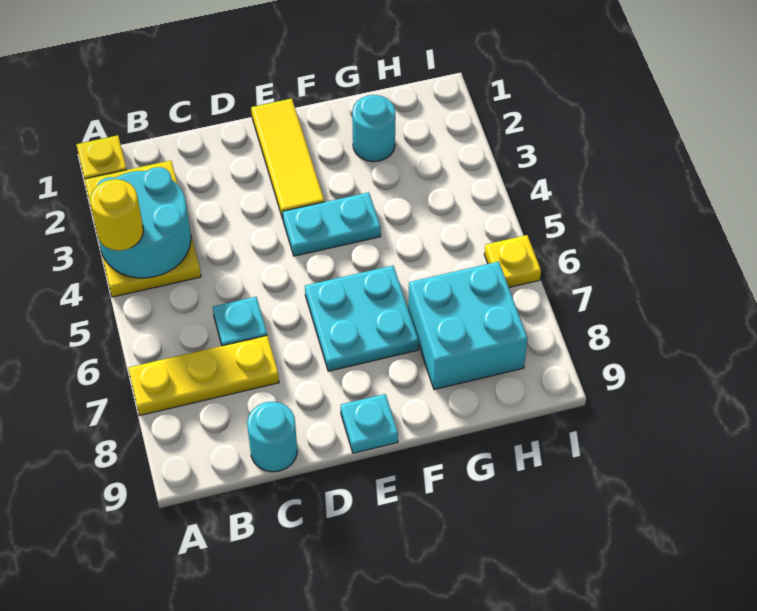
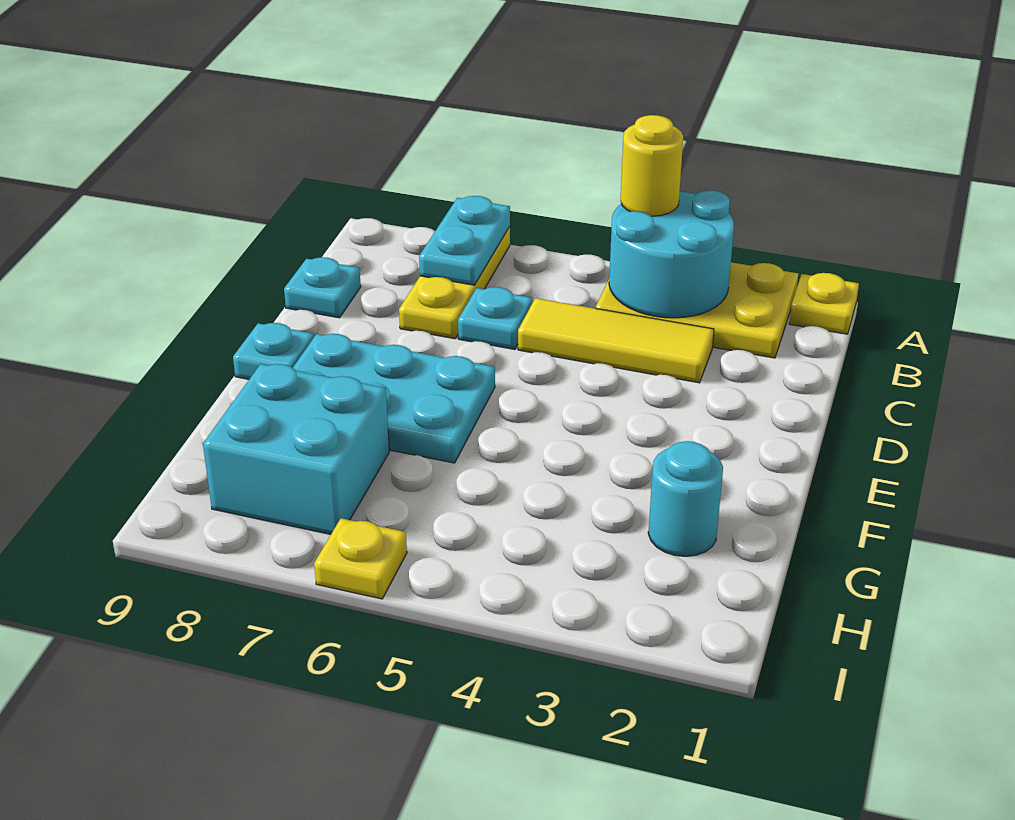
cyan 1x1 round brick [247,402,297,472] -> cyan 1x1 plate [284,257,361,318]
yellow 1x3 tile [251,99,324,219] -> yellow 1x3 tile moved to [518,298,714,383]
cyan 1x2 plate [283,192,381,256] -> cyan 1x2 plate moved to [419,196,510,285]
cyan 2x2 plate [305,266,419,371] -> cyan 2x3 plate [293,334,495,463]

